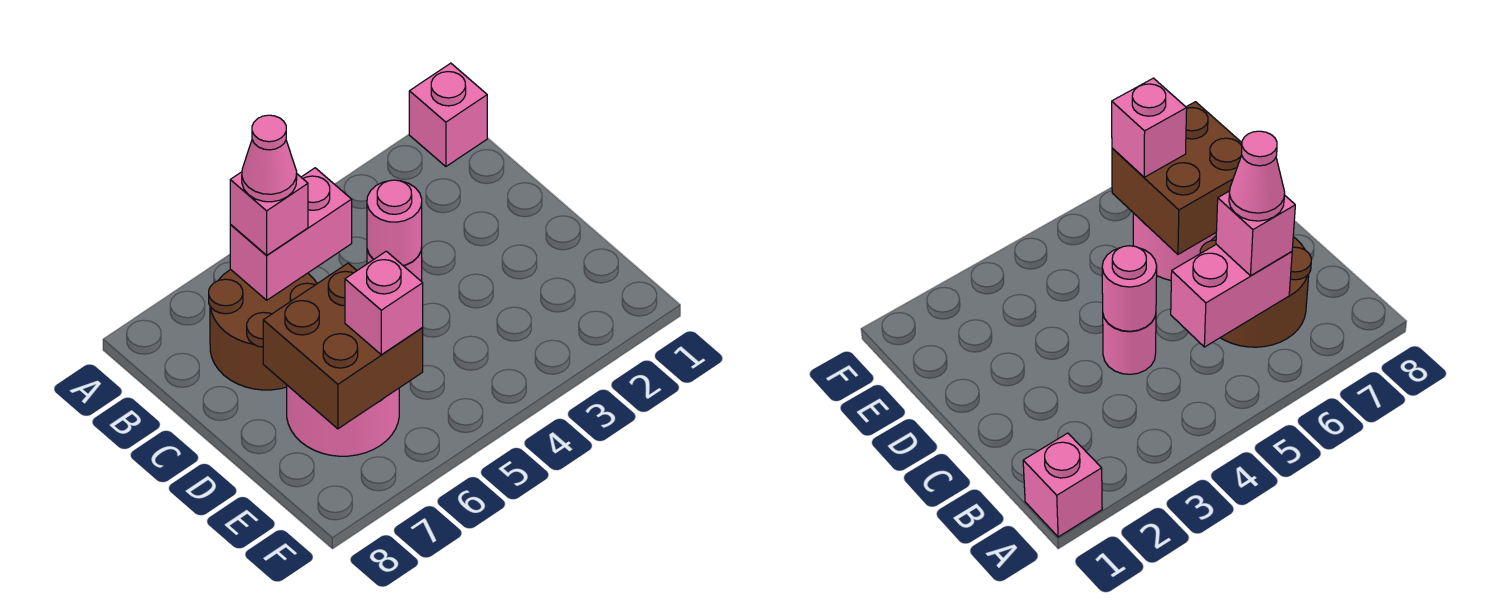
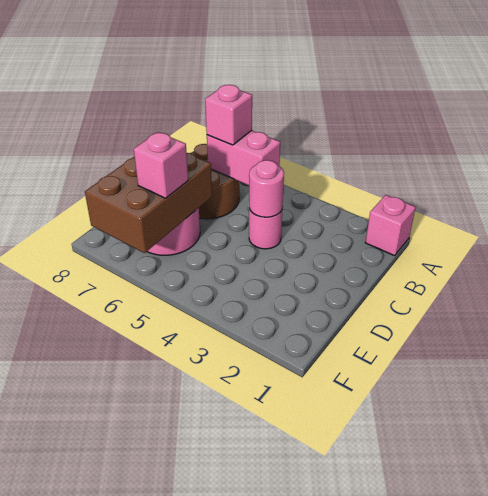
pink 1x1 cone [242,115,297,202] -> none
brown 2x2 brick [263,263,423,429] -> brown 2x3 brick [85,153,212,253]

